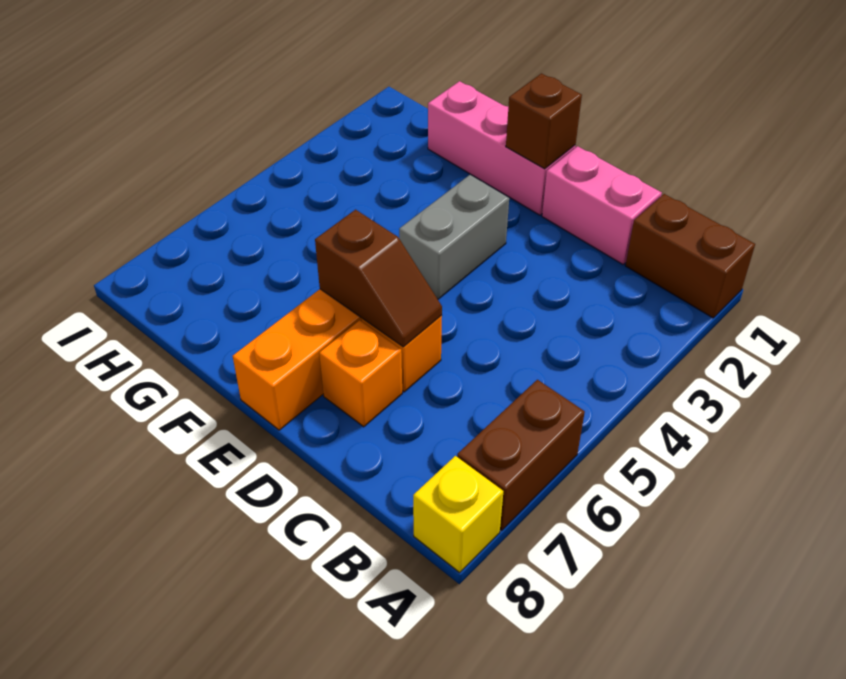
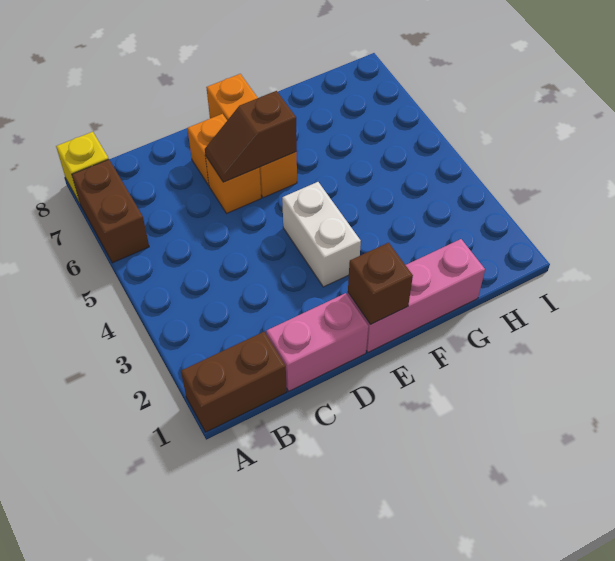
grey 1x2 brick [399,175,509,299] -> white 1x2 brick [282,182,361,287]

